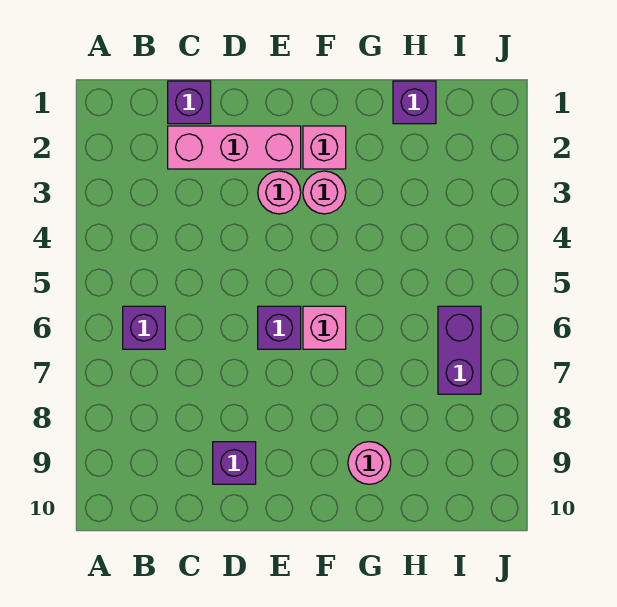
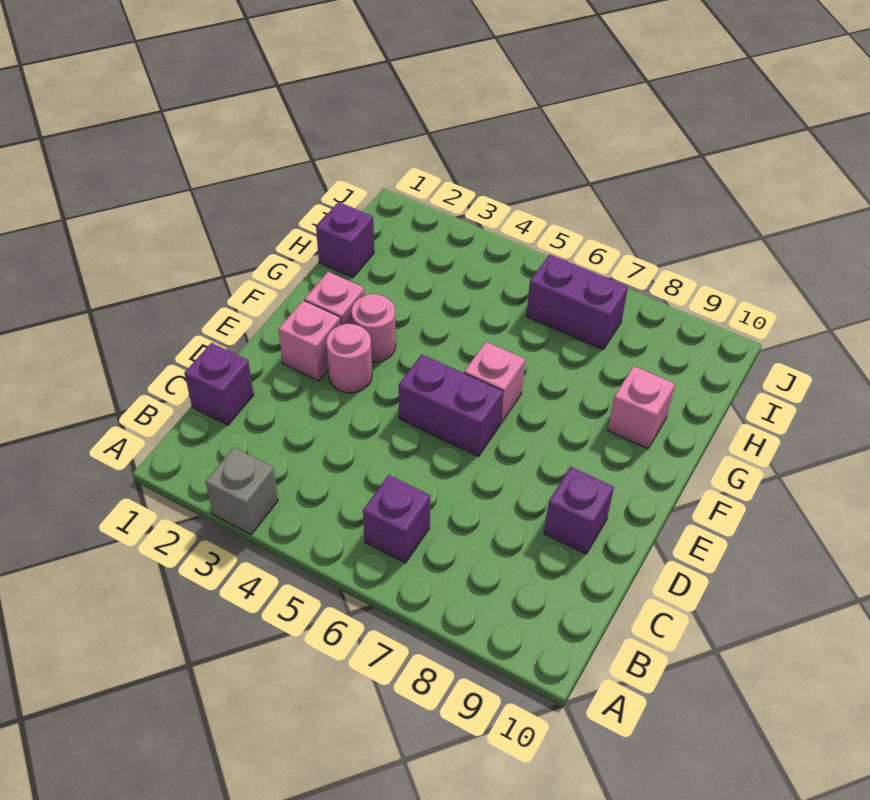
none -> grey 1x1 brick [206,448,278,534]
pink 1x3 brick [168,126,301,169] -> pink 1x1 brick [279,301,340,381]
purple 1x1 brick [258,306,301,349] -> purple 1x2 brick [399,354,503,456]
pink 1x1 round brick [348,442,391,484] -> pink 1x1 brick [608,366,675,449]

